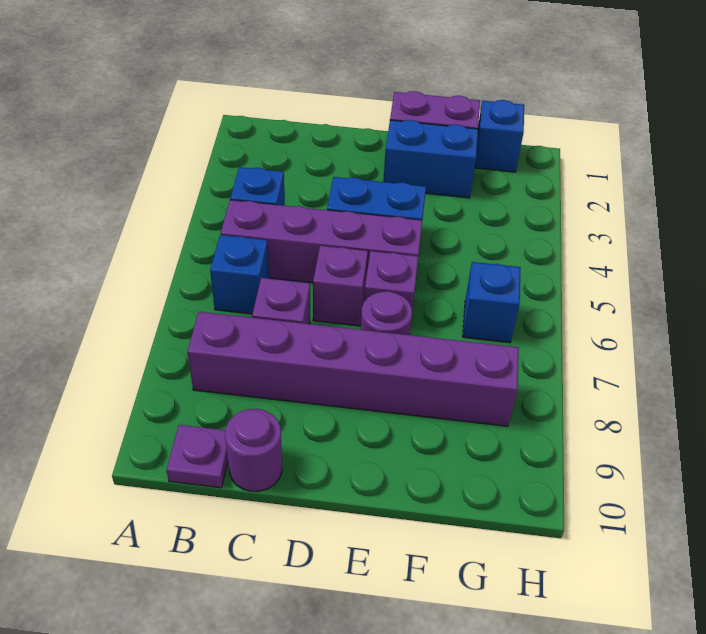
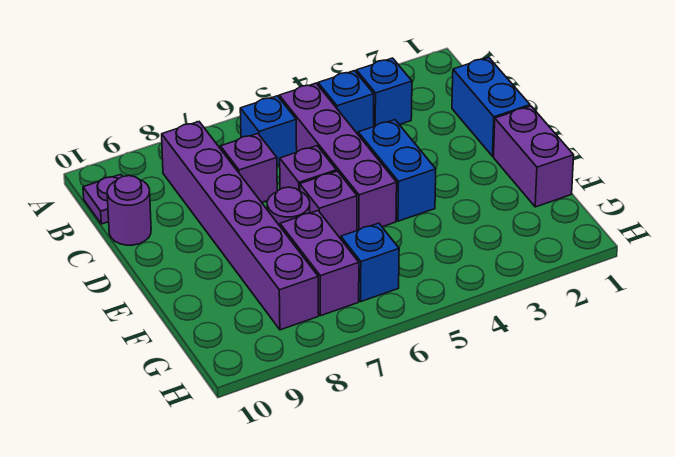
blue 1x2 brick [383,120,478,198] -> blue 1x2 brick moved to [452,57,530,156]
none -> purple 1x2 brick [280,211,359,316]
blue 1x1 brick [475,100,524,172] -> blue 1x1 brick moved to [356,58,412,126]

